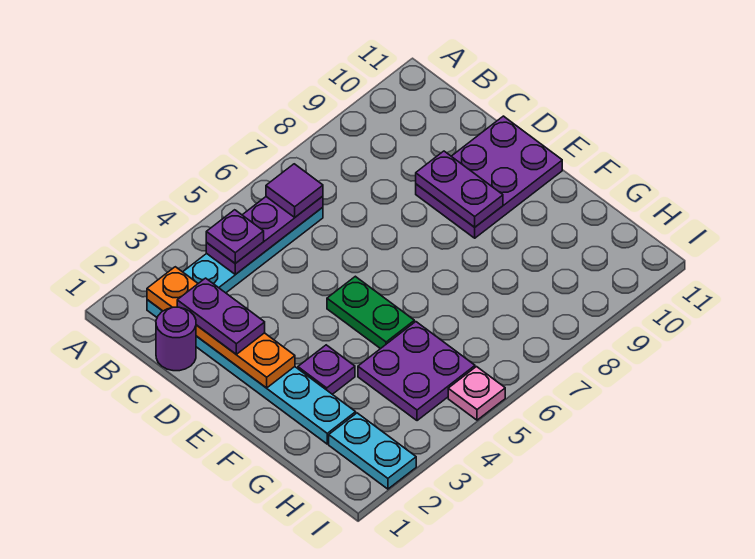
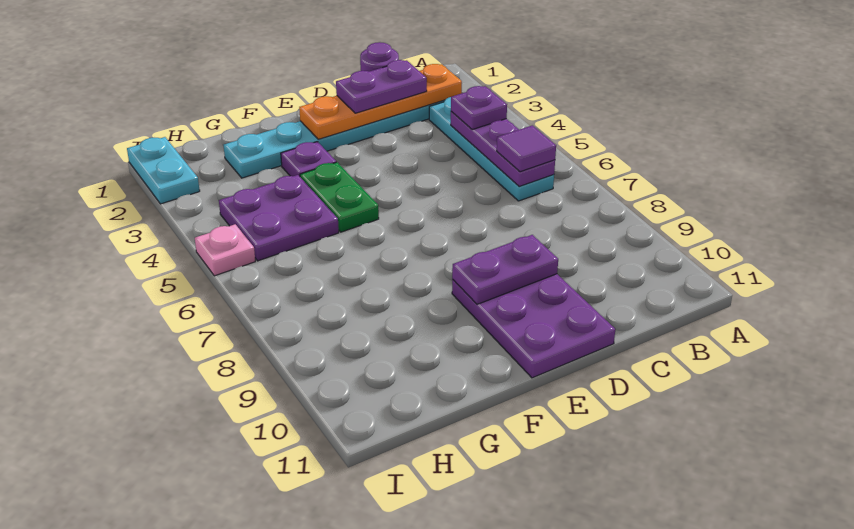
green 1x2 plate [327,276,414,349] -> green 1x2 plate turned to [300,162,379,232]
cyan 1x2 plate [329,413,416,489] -> cyan 1x2 plate turned to [127,137,200,204]

